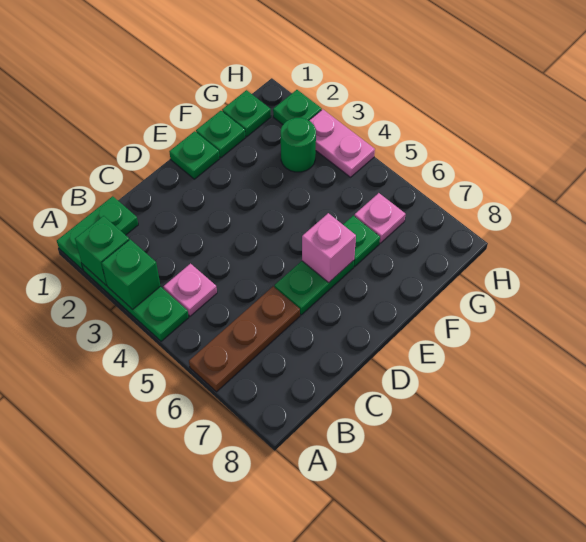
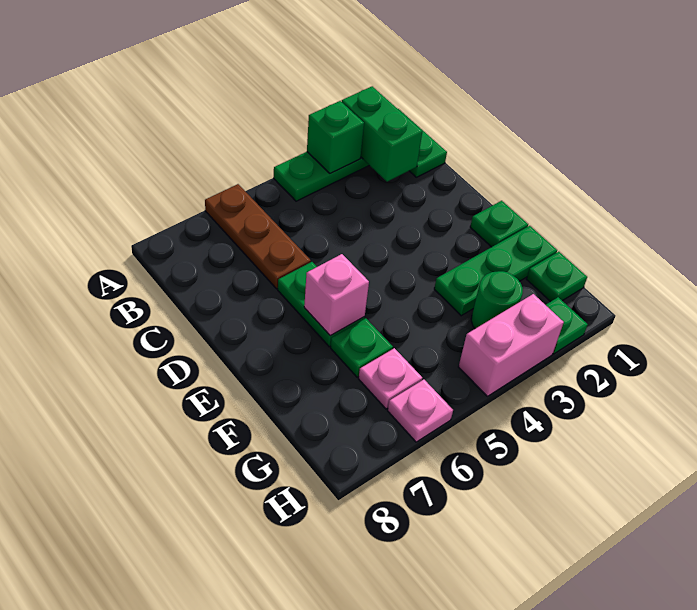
green 1x1 brick [75,216,129,286] -> green 1x2 brick [342,86,422,182]
pink 1x1 plate [163,264,217,316] -> pink 1x1 plate moved to [388,380,453,442]
green 1x1 plate [196,111,245,158] -> green 1x3 plate [434,226,557,316]
pink 1x2 plate [309,109,375,177] -> pink 1x2 brick [459,294,564,396]

